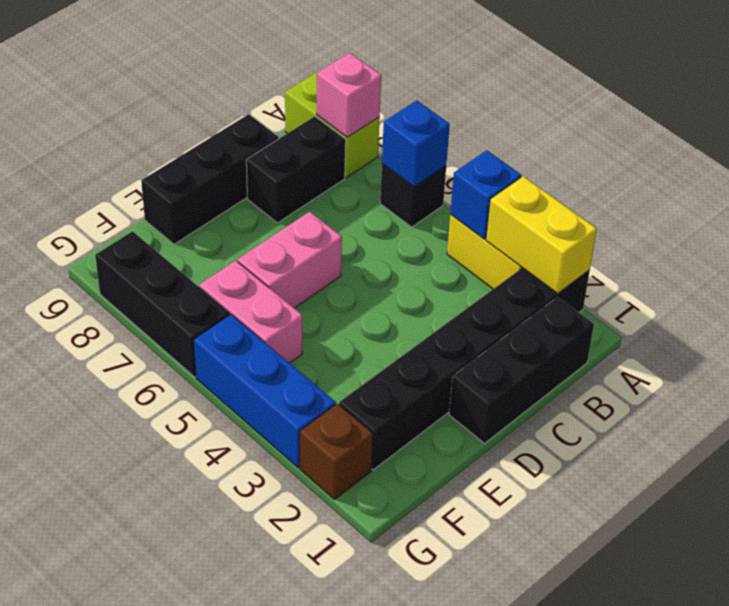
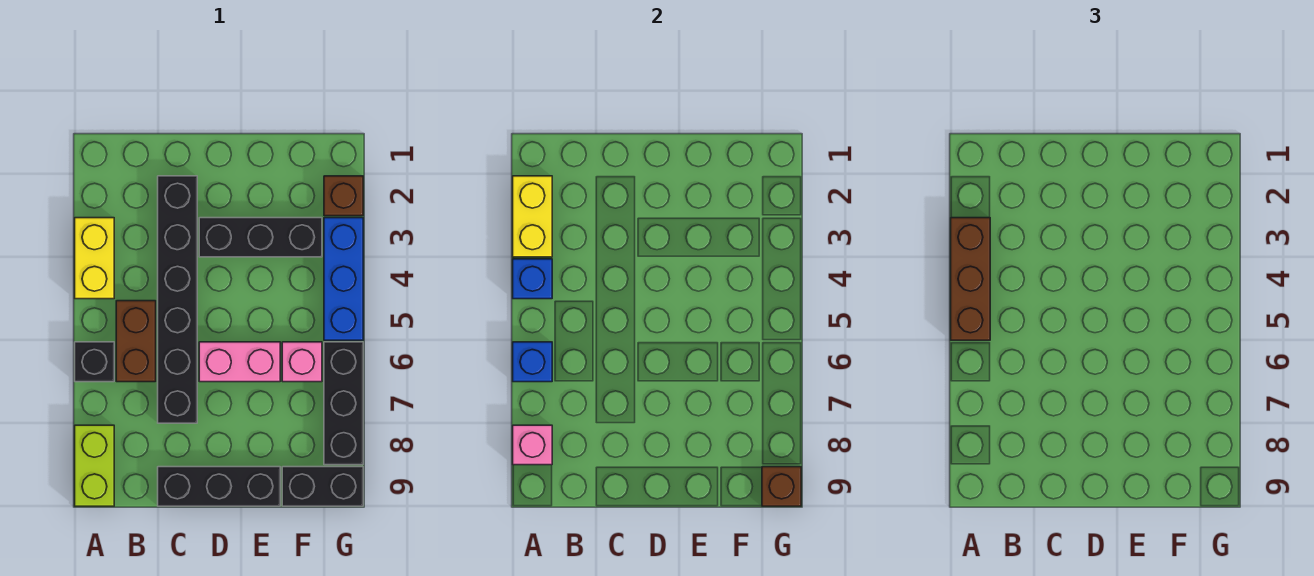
black 1x6 brick [339,268,590,470] -> black 1x6 brick turned to [158,176,197,423]
none -> brown 1x3 brick [951,218,990,340]
black 1x3 brick [449,297,594,443] -> black 1x3 brick moved to [199,218,322,257]
none -> brown 1x2 brick [116,301,156,382]
black 1x2 brick [246,116,346,223] -> black 1x2 brick moved to [282,467,363,506]
pink 1x2 brick [199,260,302,363] -> pink 1x1 brick [282,342,322,382]
none -> brown 1x1 brick [762,467,801,506]

